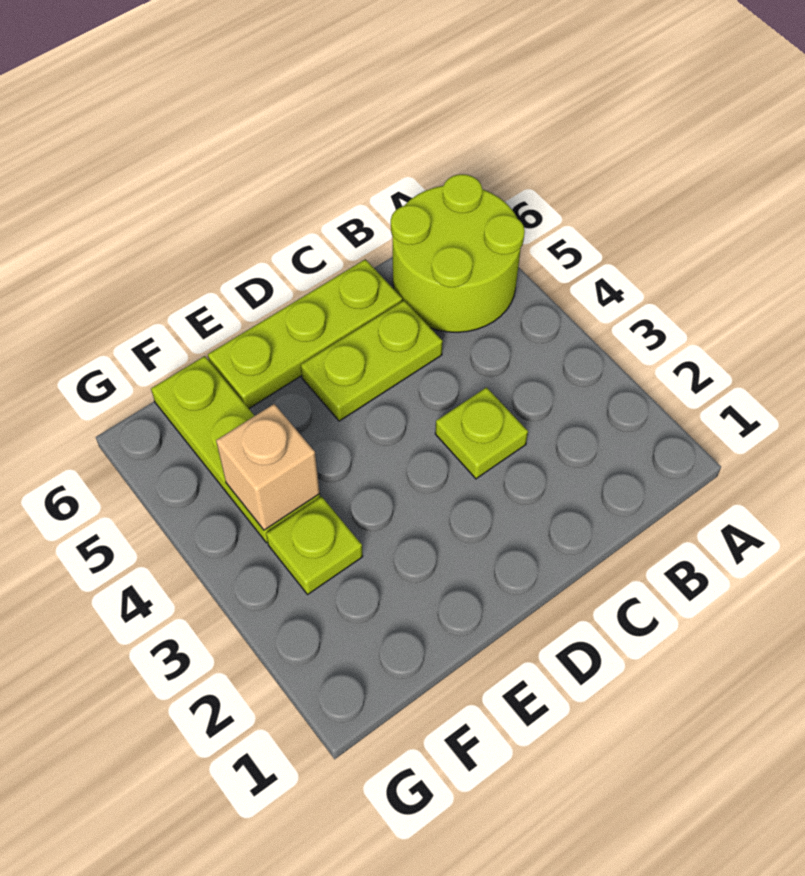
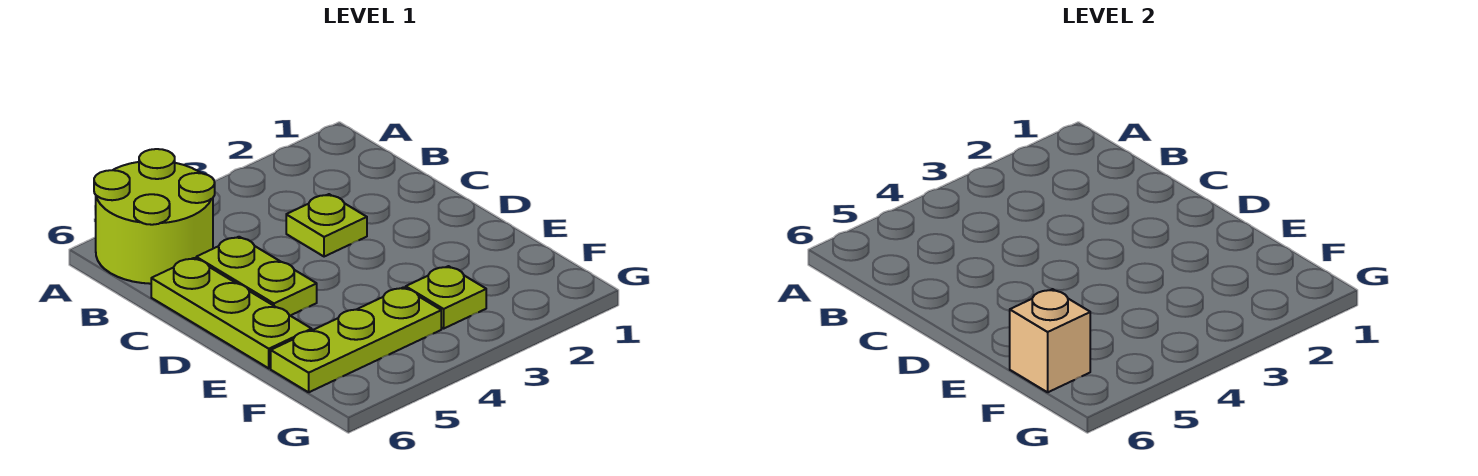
tan 1x1 brick [216,404,320,530] -> tan 1x1 brick moved to [1010,289,1090,392]

